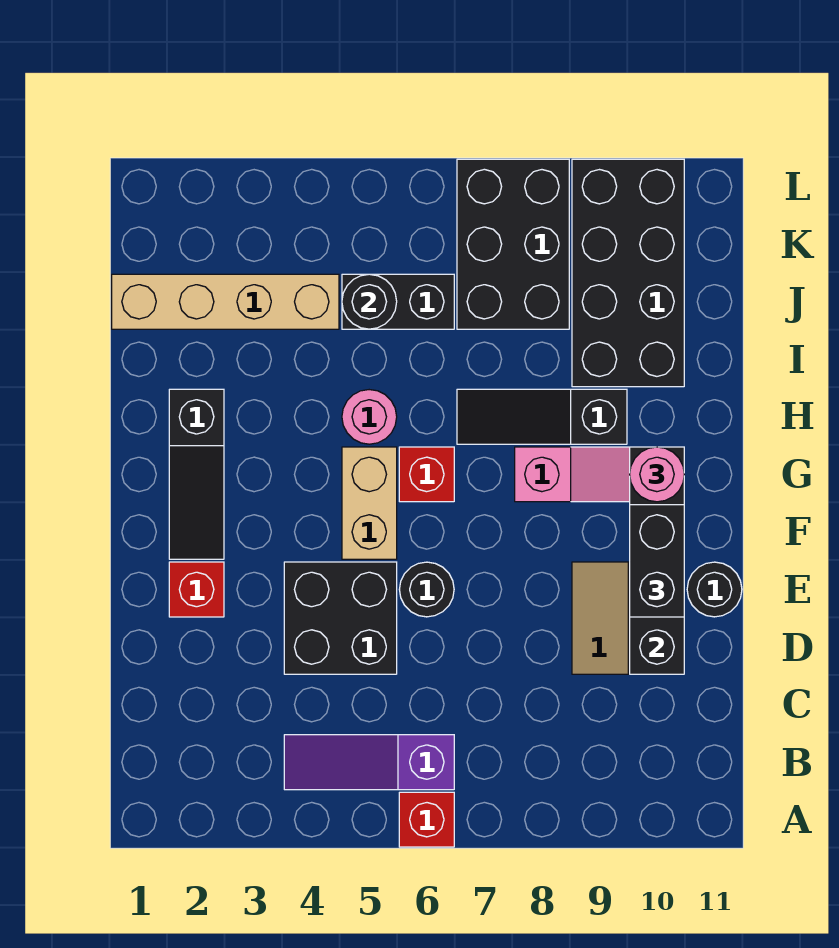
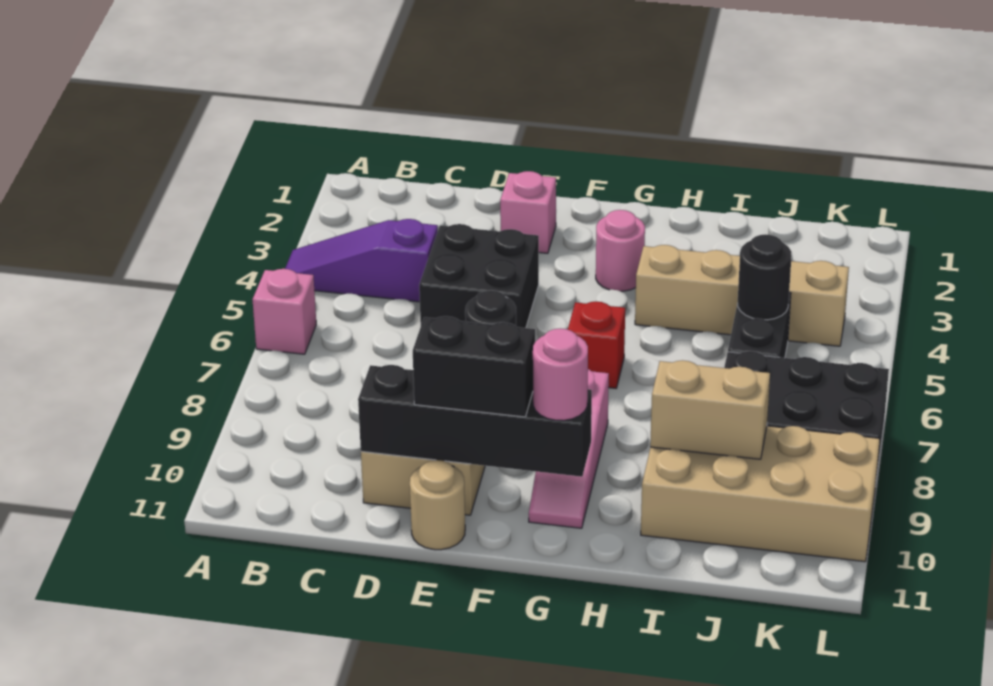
red 1x1 brick [399,792,454,847] -> pink 1x1 brick [252,269,316,354]
purple 1x3 slope [284,735,454,790] -> purple 1x3 slope turned to [285,219,438,302]
red 1x1 brick [169,562,224,617] -> pink 1x1 brick [500,171,556,253]
black 1x1 round brick [687,562,742,617] -> tan 1x1 round brick [410,460,465,550]
black 1x3 slope [169,389,224,559] -> none
tan 1x2 brick [342,447,397,559] -> tan 1x2 brick moved to [650,360,770,459]
pink 1x1 round brick [342,390,397,444] -> pink 1x1 round brick moved to [596,210,645,291]
black 1x3 slope [457,389,627,444] -> none
black 2x4 brick [572,159,684,387] -> tan 2x4 brick [641,426,880,562]
tan 1x4 brick [112,274,339,329] -> tan 1x4 brick turned to [635,245,849,346]

